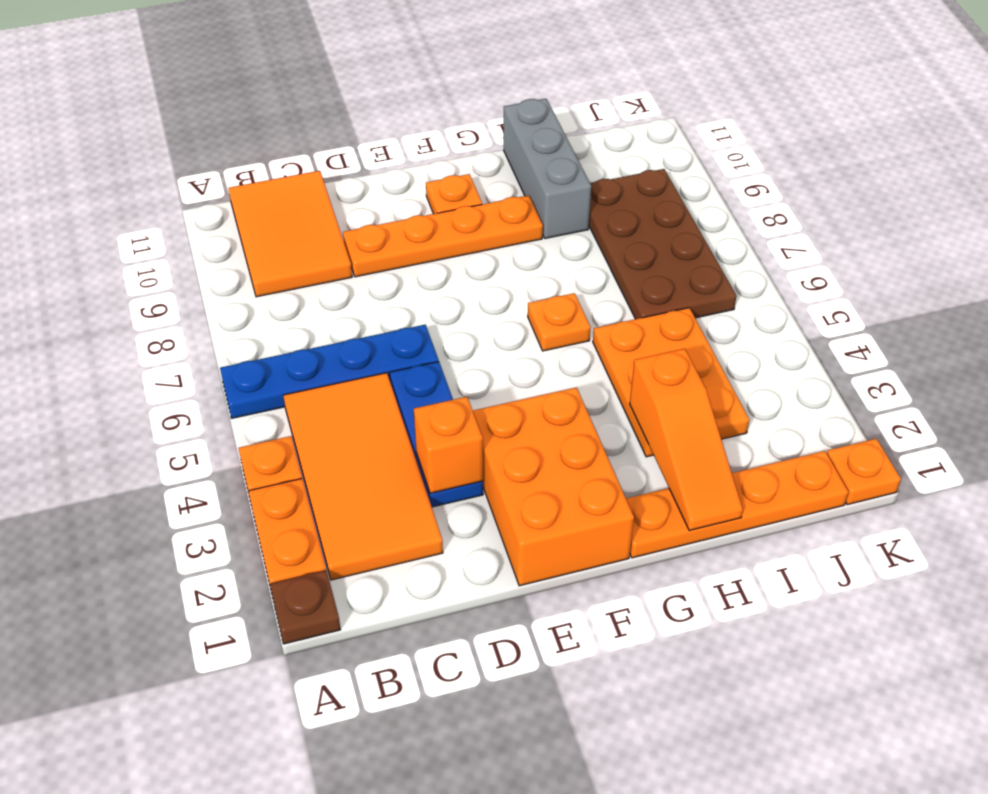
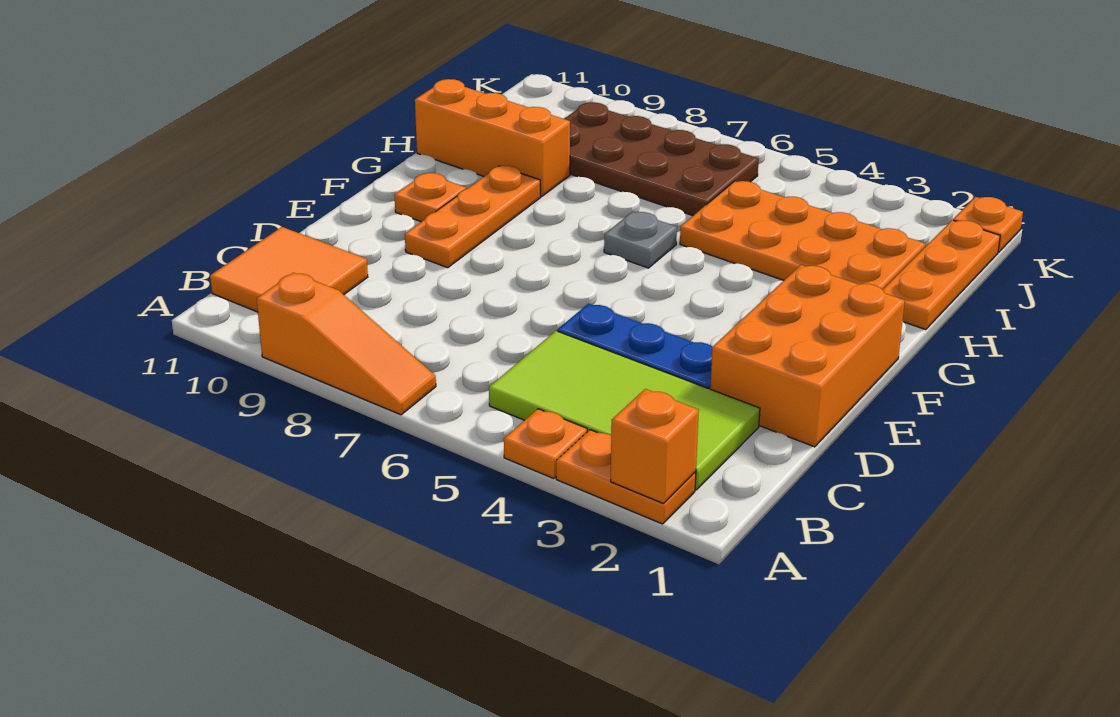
brown 1x1 plate [270,570,341,644] -> none
blue 1x4 plate [220,325,439,418] -> none
orange 2x4 tile [283,373,443,580] -> lime 2x4 tile [489,331,760,490]
orange 2x3 tile [229,171,352,297] -> orange 2x2 tile [210,227,368,312]
orange 1x1 brick [414,397,483,493] -> orange 1x1 brick moved to [611,389,699,503]
orange 1x4 plate [343,195,543,277] -> orange 1x3 plate [405,166,541,268]
orange 2x3 brick [473,388,634,586] -> orange 2x3 brick turned to [710,265,905,447]
orange 1x4 plate [626,451,848,558] -> orange 1x3 plate [883,220,1000,330]
orange 1x1 plate [528,293,591,351] -> grey 1x1 plate [604,212,677,268]
orange 1x3 slope [630,349,743,531] -> orange 1x3 slope moved to [257,273,436,415]
orange 2x3 plate [593,308,749,457] -> orange 2x4 plate [680,181,925,290]
grey 1x3 brick [504,99,591,238] -> orange 1x3 brick [415,79,570,197]

